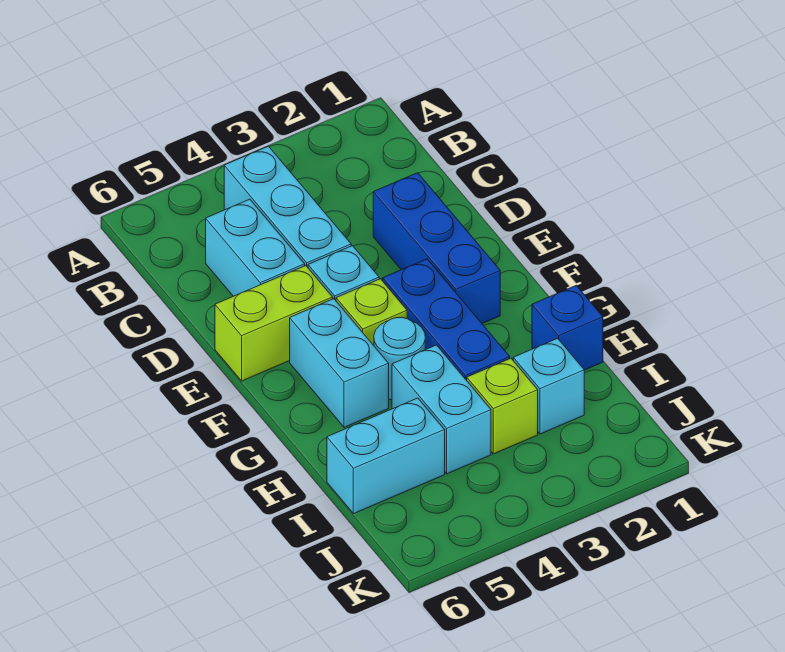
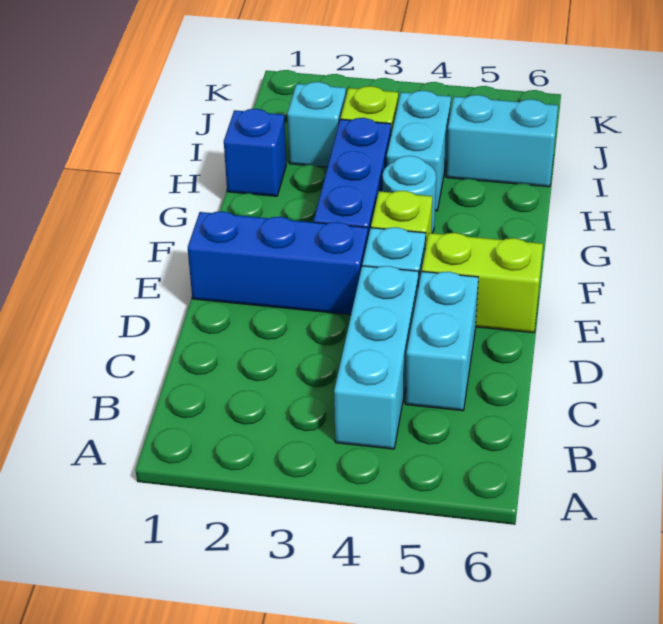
blue 1x3 brick [373,173,500,324] -> blue 1x3 brick turned to [188,211,368,315]
cyan 1x2 brick [290,299,389,427] -> none

